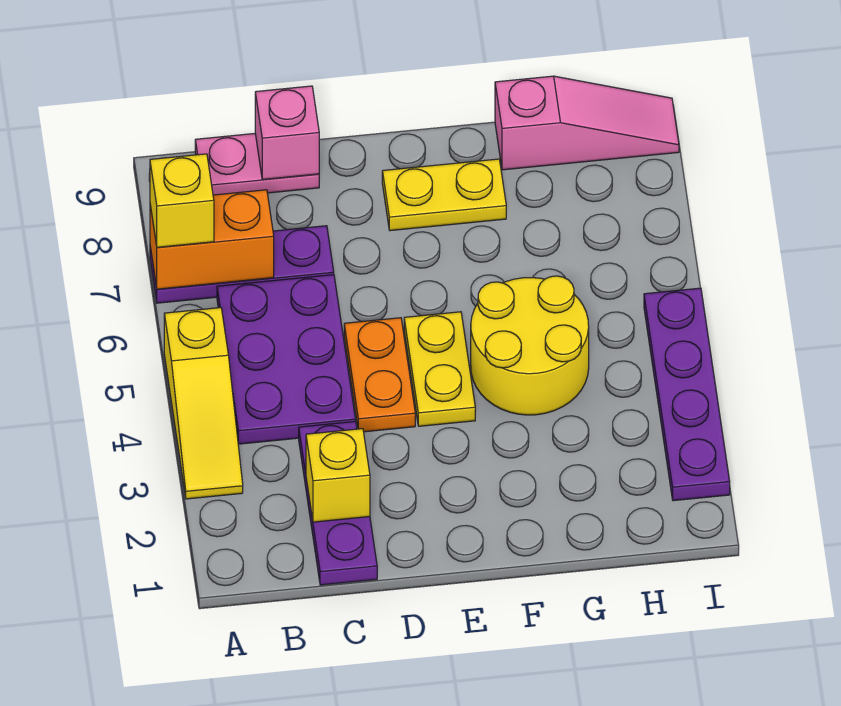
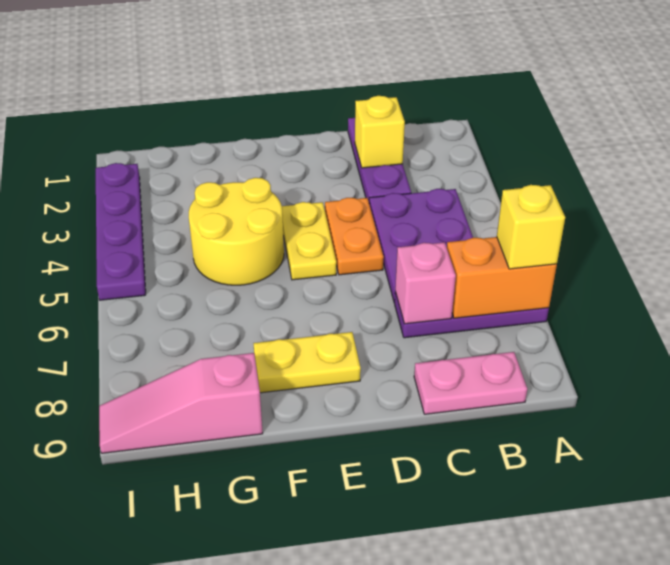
yellow 1x3 slope [164,308,243,499] -> none
pink 1x1 brick [255,86,319,179] -> pink 1x1 brick moved to [395,242,456,324]

